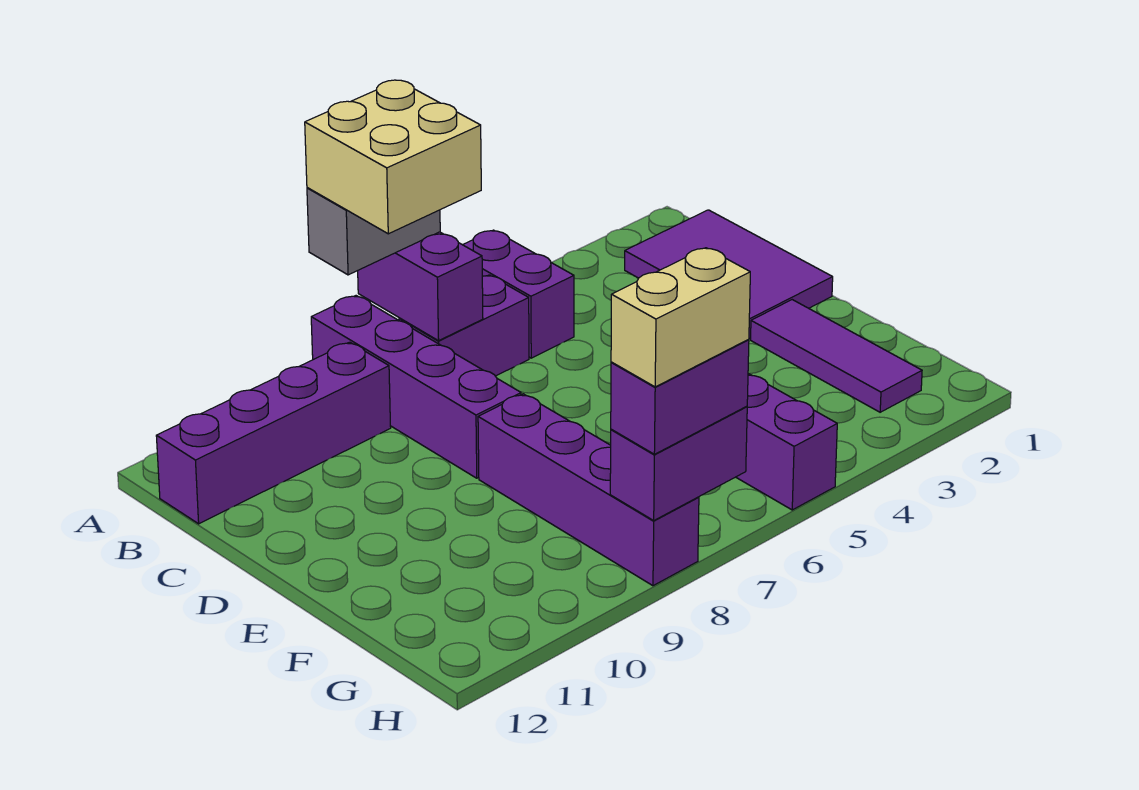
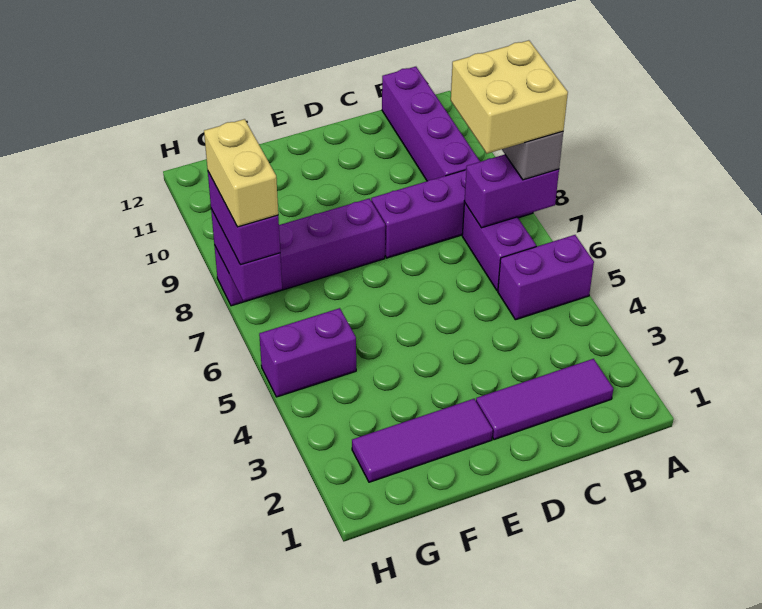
purple 2x3 tile [625,210,833,339] -> purple 1x3 tile [476,359,613,440]

